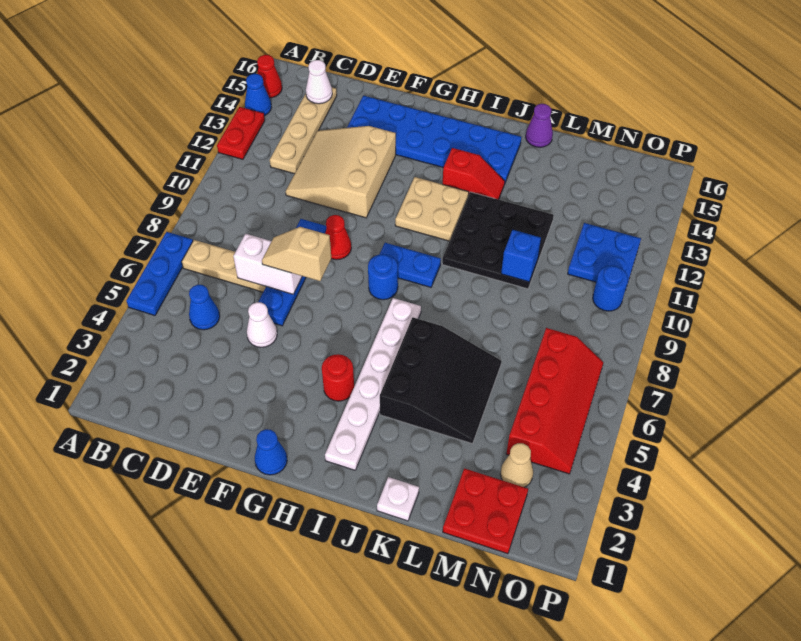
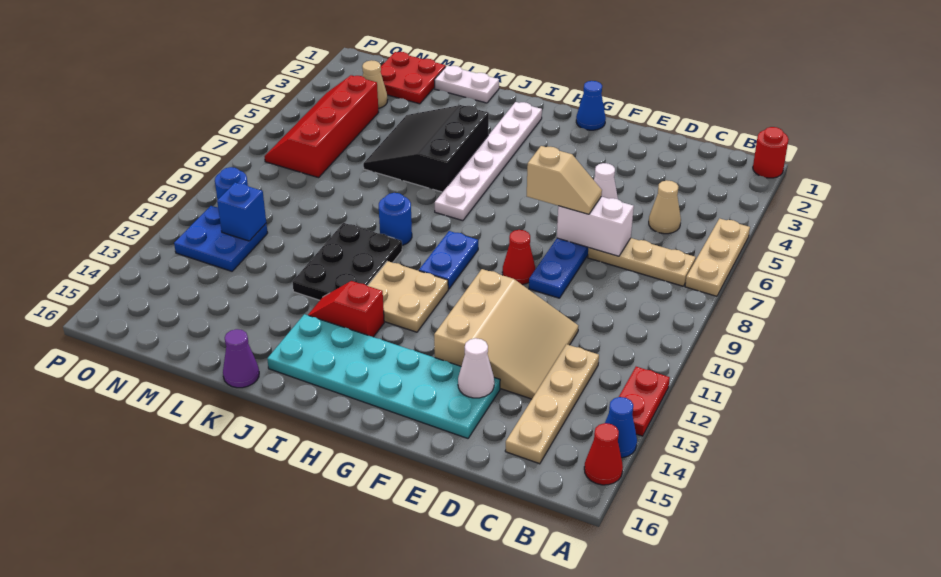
blue 1x3 plate [126,232,193,316] -> tan 1x3 plate [685,218,750,296]
blue 1x1 cone [189,285,220,330] -> tan 1x1 cone [649,180,681,234]
white 1x1 cone [306,60,332,104] -> white 1x1 cone moved to [458,338,494,398]
blue 2x6 plate [347,96,521,182] -> cyan 2x6 plate [267,314,500,438]
red 1x1 round brick [322,354,354,401] -> red 1x1 round brick moved to [753,127,789,178]
blue 1x1 round brick [368,254,398,300] -> blue 1x1 round brick moved to [379,193,412,245]
blue 1x2 plate [379,243,441,287] -> blue 1x2 plate turned to [419,231,478,289]
black 3x3 plate [442,192,554,289] -> black 2x3 plate [292,223,402,300]
white 1x1 plate [377,477,419,521] -> white 1x2 plate [434,66,499,103]
blue 1x1 brick [501,230,541,282] -> blue 1x1 brick moved to [217,183,266,241]

